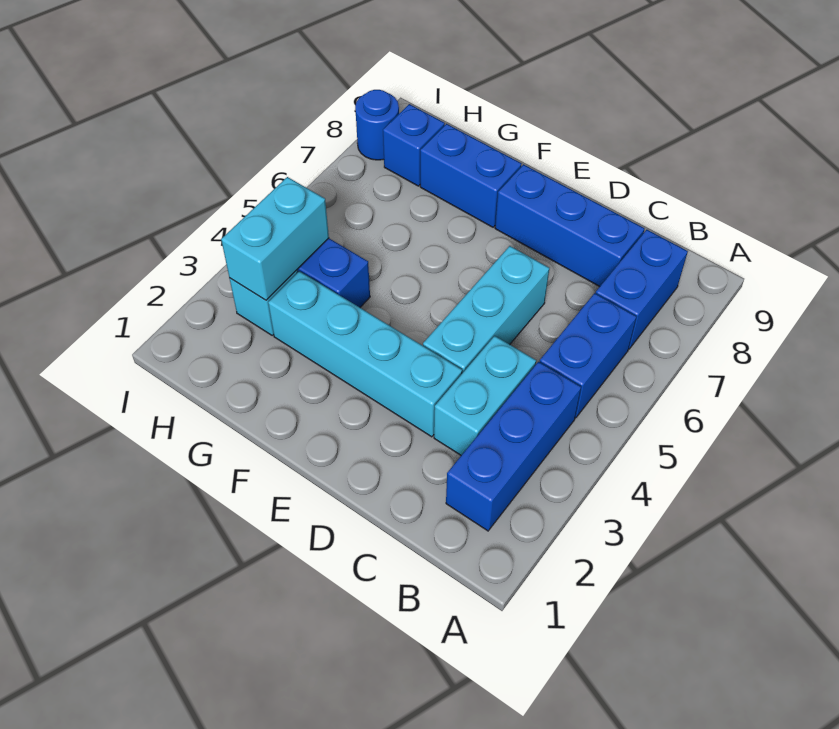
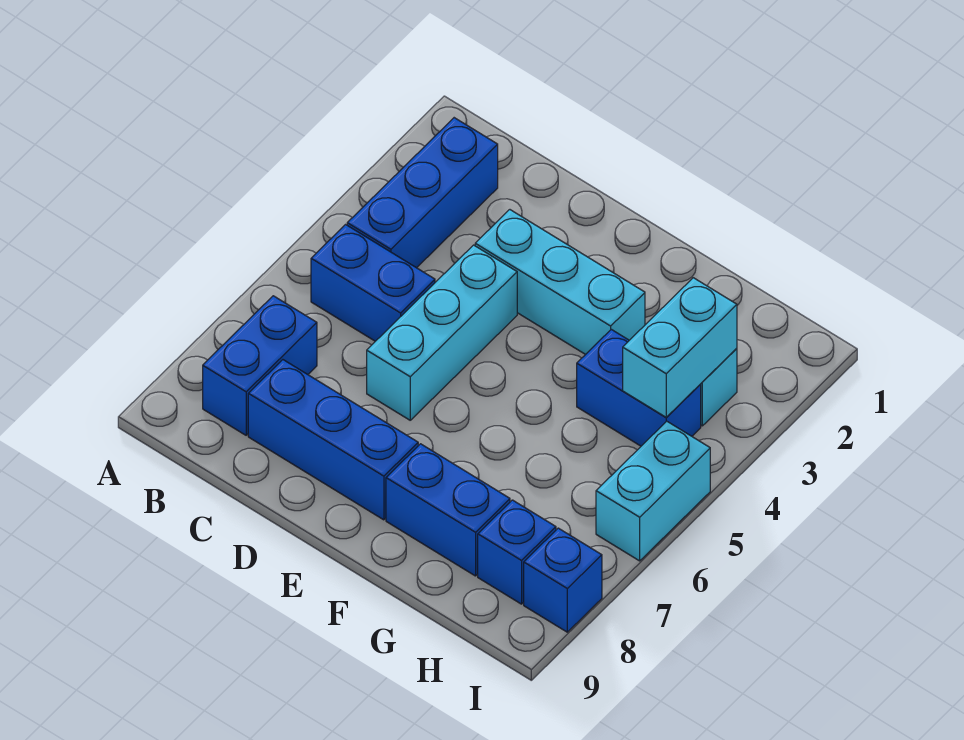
blue 1x2 brick [540,293,637,418] -> blue 1x2 brick turned to [311,225,435,341]
cyan 1x2 brick [434,336,536,455] -> cyan 1x2 brick moved to [596,421,710,561]
cyan 1x4 brick [268,271,462,437] -> cyan 1x3 brick [475,210,645,355]
blue 1x1 round brick [355,90,399,160] -> blue 1x1 brick [524,528,602,632]

